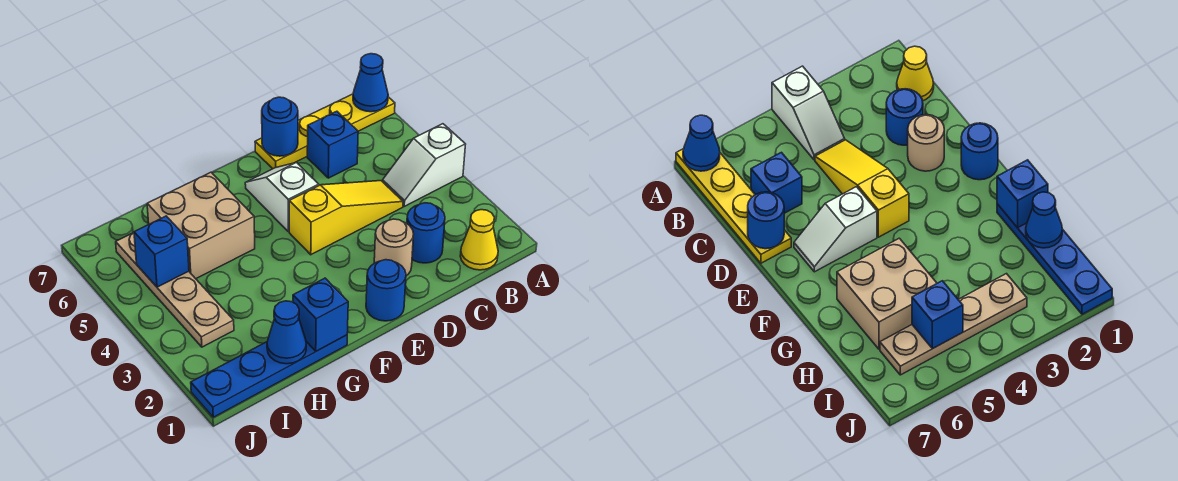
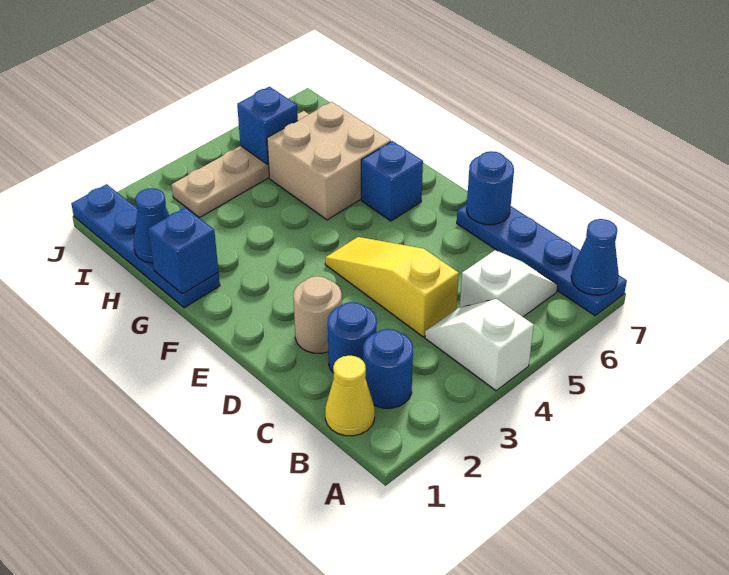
yellow 1x4 plate [255,94,395,169] -> blue 1x4 plate [457,204,627,316]
yellow 1x3 slope [289,181,403,255] -> yellow 1x3 slope turned to [325,237,459,337]
blue 1x1 brick [307,111,358,178] -> blue 1x1 brick moved to [361,141,423,221]
blue 1x1 round brick [366,260,406,321] -> blue 1x1 round brick moved to [363,329,413,408]
white 1x2 slope [245,163,319,232] -> white 1x2 slope moved to [460,250,558,317]

